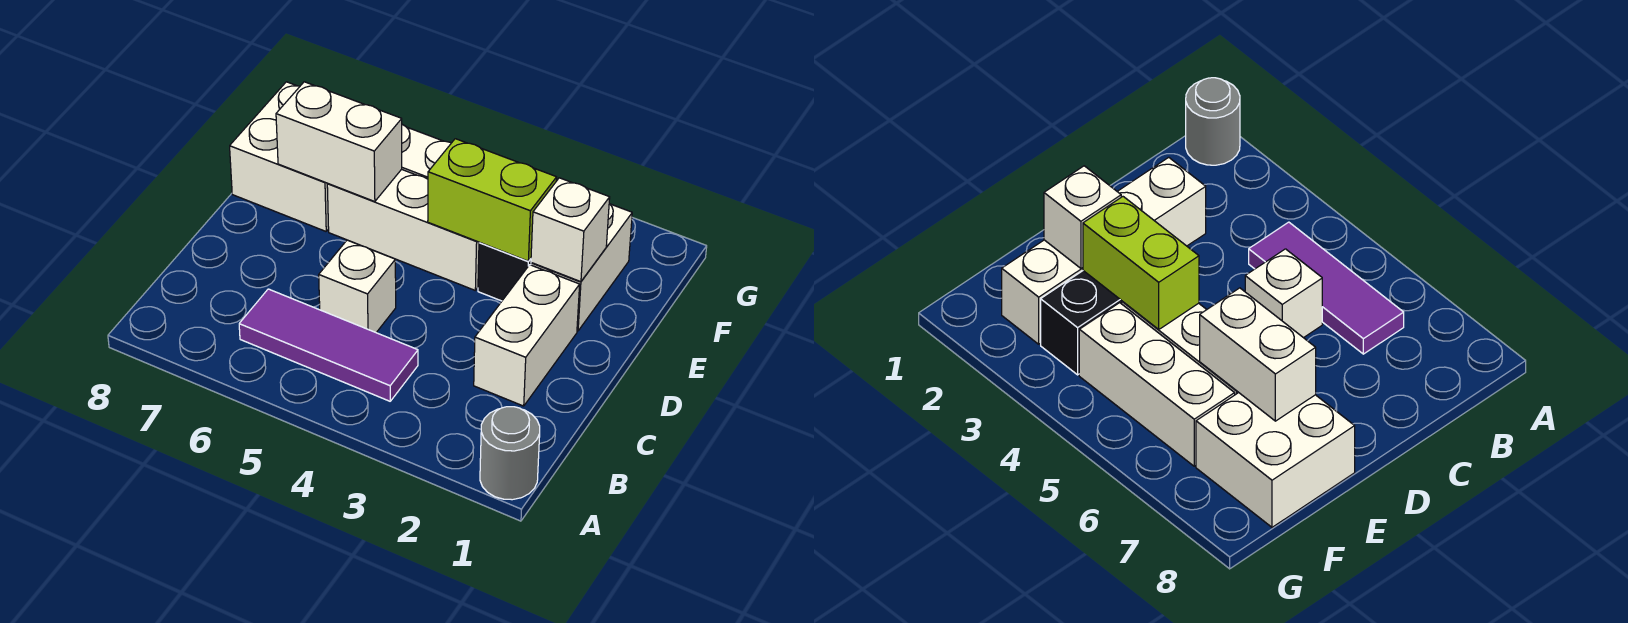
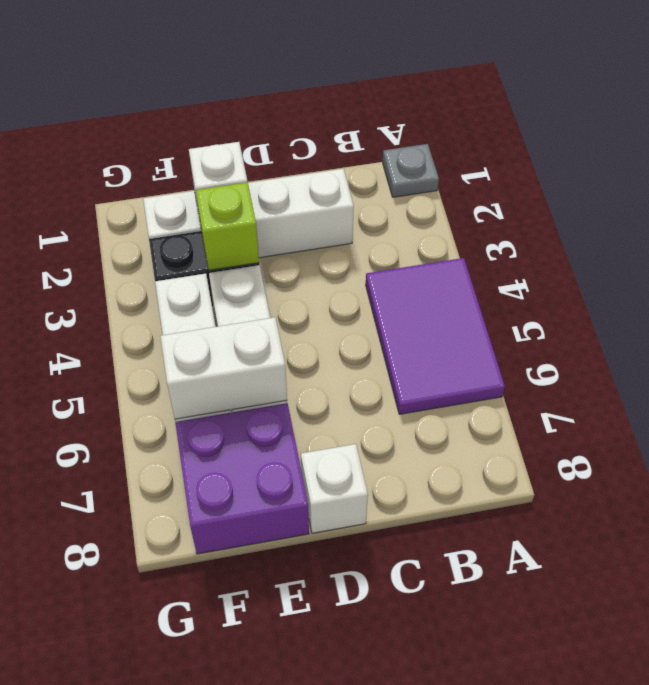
grey 1x1 round brick [480,407,540,500] -> grey 1x1 plate [383,144,439,197]
purple 1x3 tile [239,289,418,401] -> purple 2x3 tile [366,258,505,414]
white 1x1 brick [319,240,396,332] -> white 1x1 brick moved to [301,444,368,533]
lime 1x2 brick [428,139,557,261] -> lime 1x1 brick [196,182,259,270]
white 1x2 brick [276,82,402,202] -> white 1x2 brick turned to [160,317,287,419]
white 2x2 brick [230,82,329,231] -> purple 2x2 brick [175,403,309,554]

